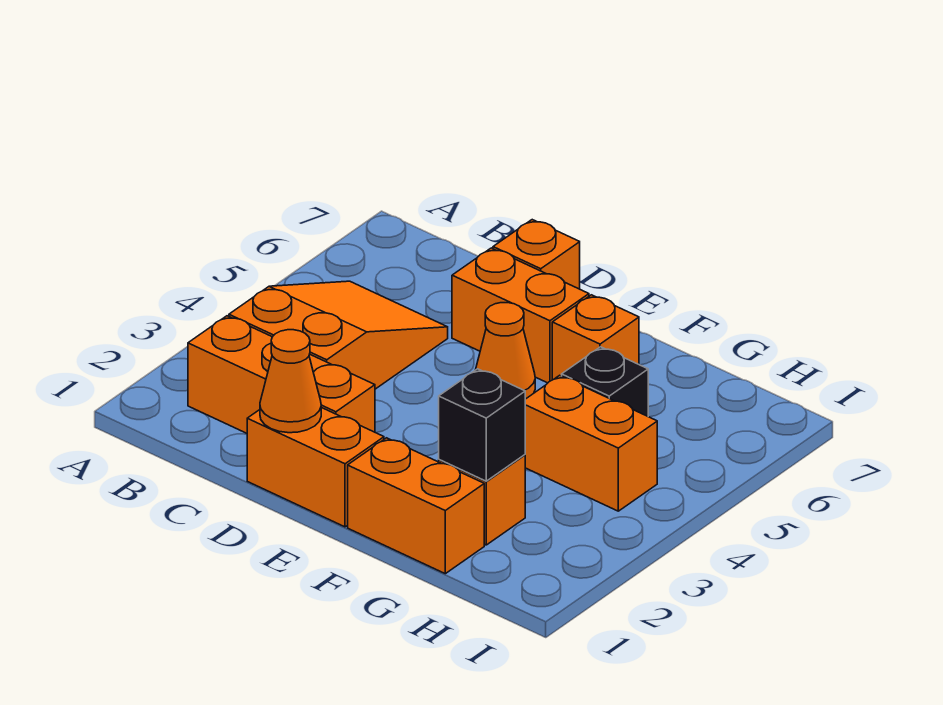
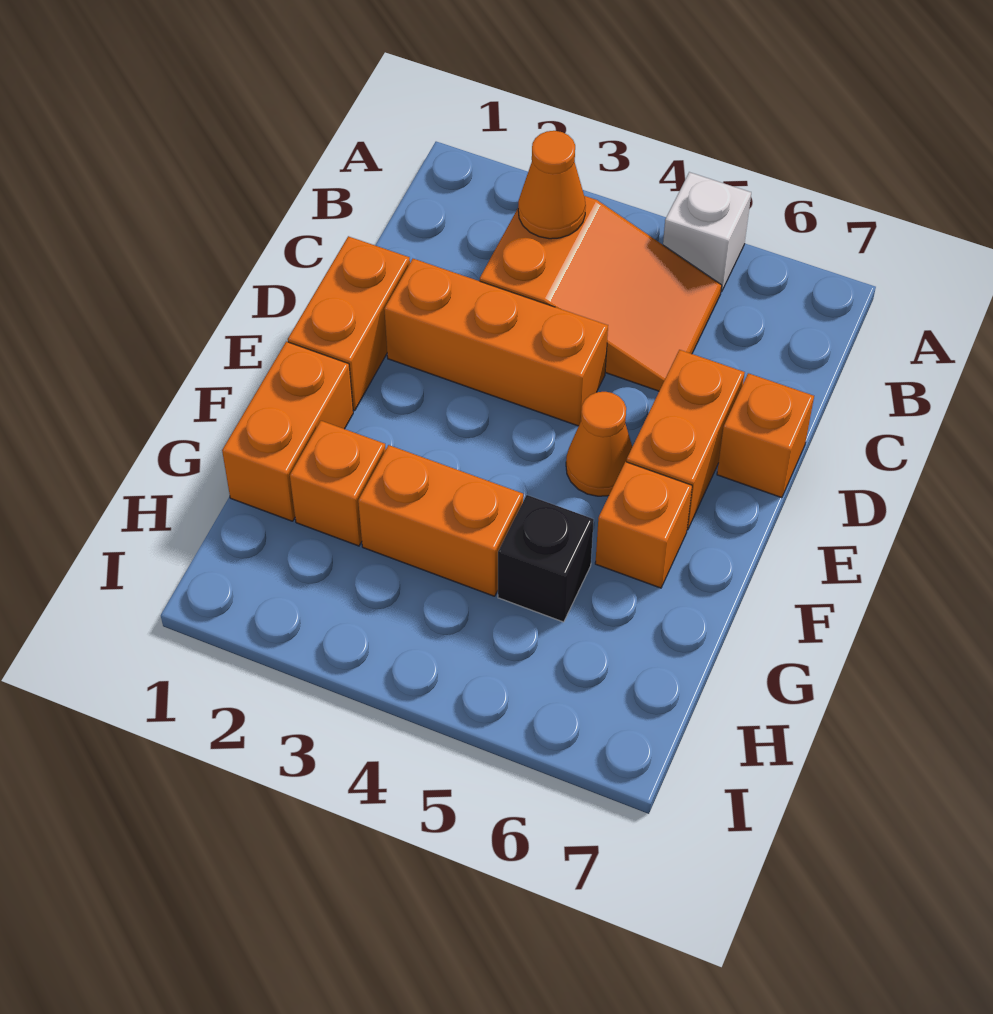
none -> white 1x1 brick [663,172,751,292]
orange 1x3 brick [188,316,375,433] -> orange 1x3 brick turned to [384,259,608,426]
orange 1x1 cone [260,330,321,433] -> orange 1x1 cone moved to [518,131,586,239]
black 1x1 brick [439,369,525,481] -> none
orange 1x2 brick [525,375,657,511] -> orange 1x2 brick turned to [358,445,523,596]

